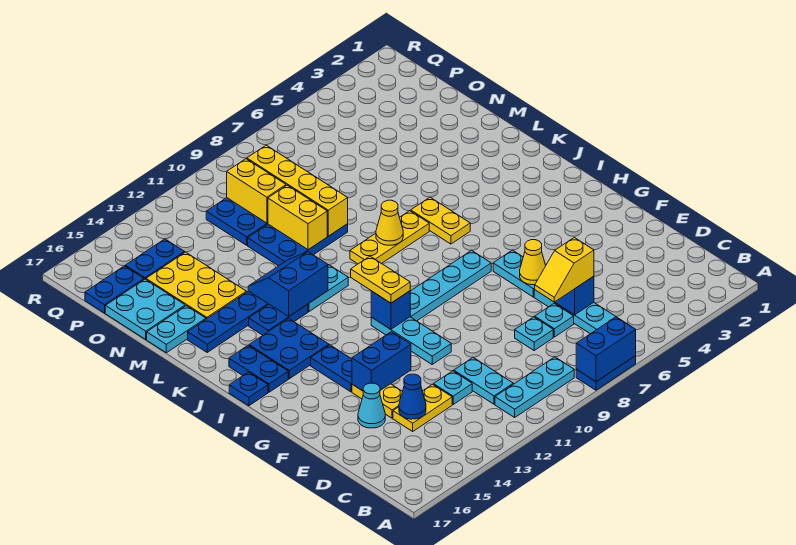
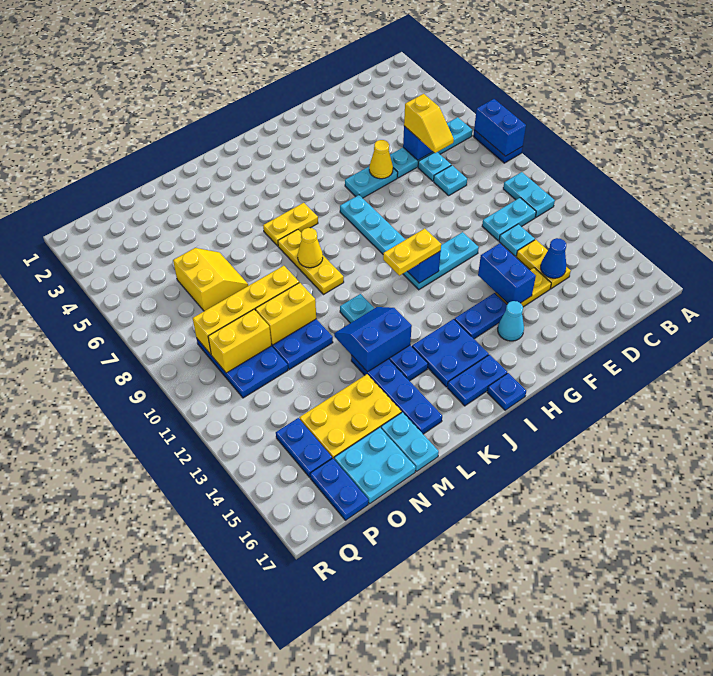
cyan 1x3 plate [495,357,574,417] -> cyan 1x2 plate [503,172,555,217]
cyan 1x1 cone [358,383,385,428] -> cyan 1x1 cone moved to [498,301,524,341]
blue 2x2 slope [248,252,328,316] -> blue 2x2 slope turned to [334,307,412,372]
none -> yellow 2x2 slope [173,248,248,311]

